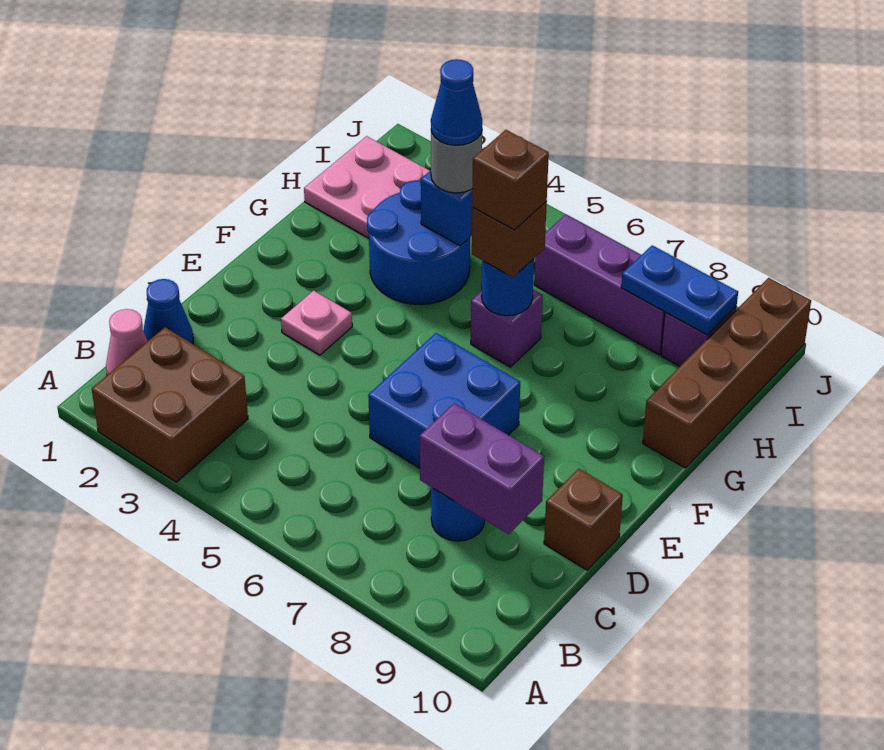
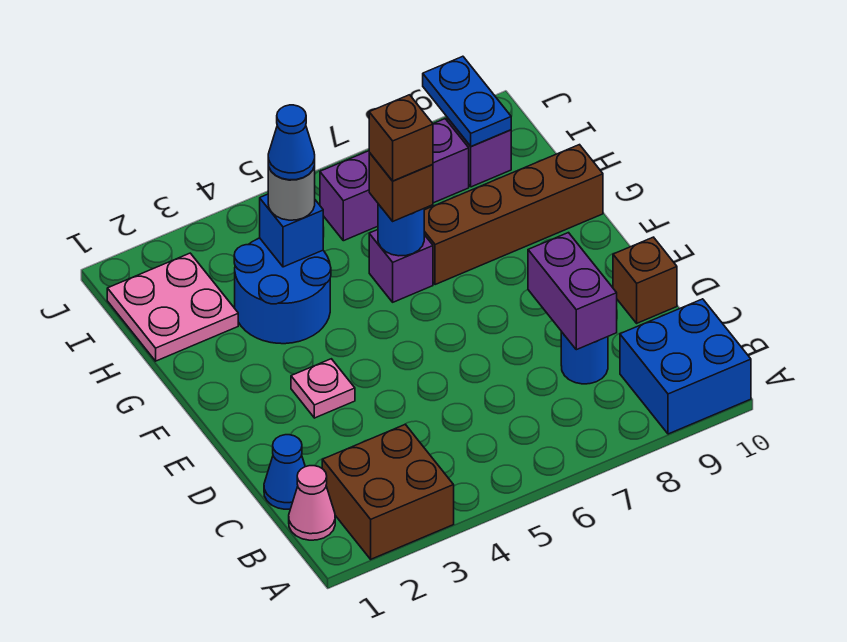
purple 1x2 brick [420,403,544,534] -> purple 1x2 brick turned to [528,233,617,350]
blue 2x2 brick [368,333,520,468] -> blue 2x2 brick moved to [620,299,751,434]
brown 1x4 brick [643,278,811,468] -> brown 1x4 brick turned to [424,145,603,285]
blue 1x2 plate [621,245,738,335] -> blue 1x2 plate turned to [423,56,511,146]

